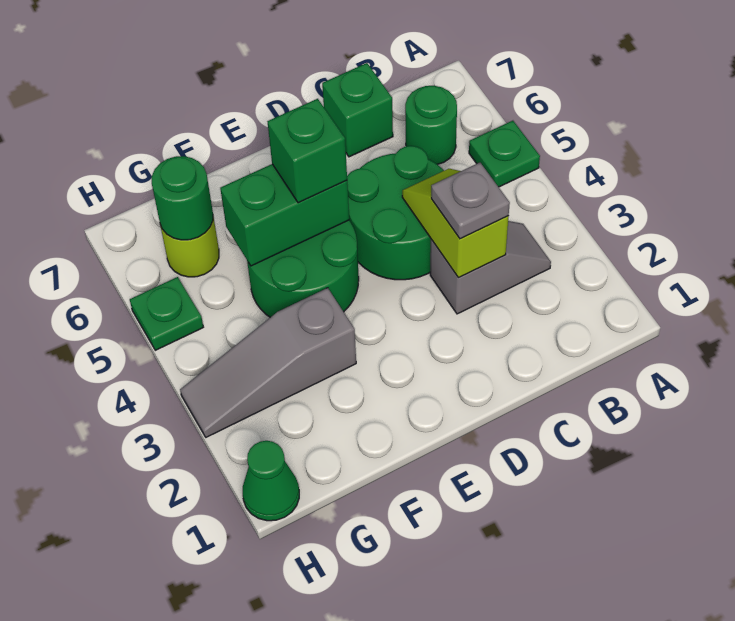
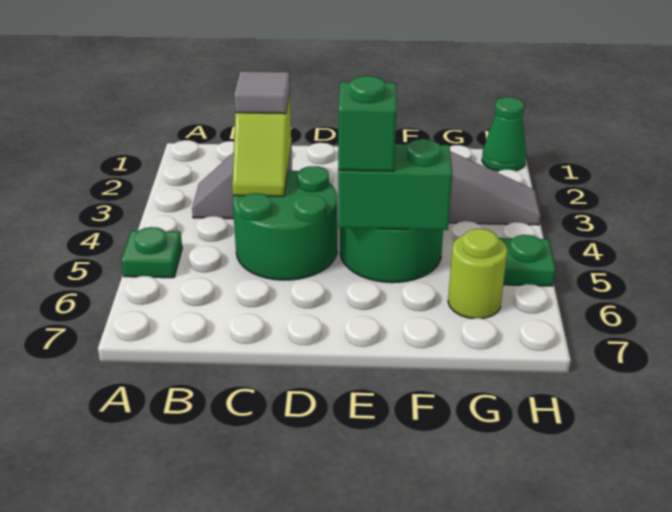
green 1x1 round brick [405,86,457,164] -> none
grey 1x1 plate [431,163,510,239] -> grey 1x1 tile [234,71,290,114]
green 1x1 brick [322,63,393,157] -> none
green 1x1 round brick [152,156,213,240] -> none

